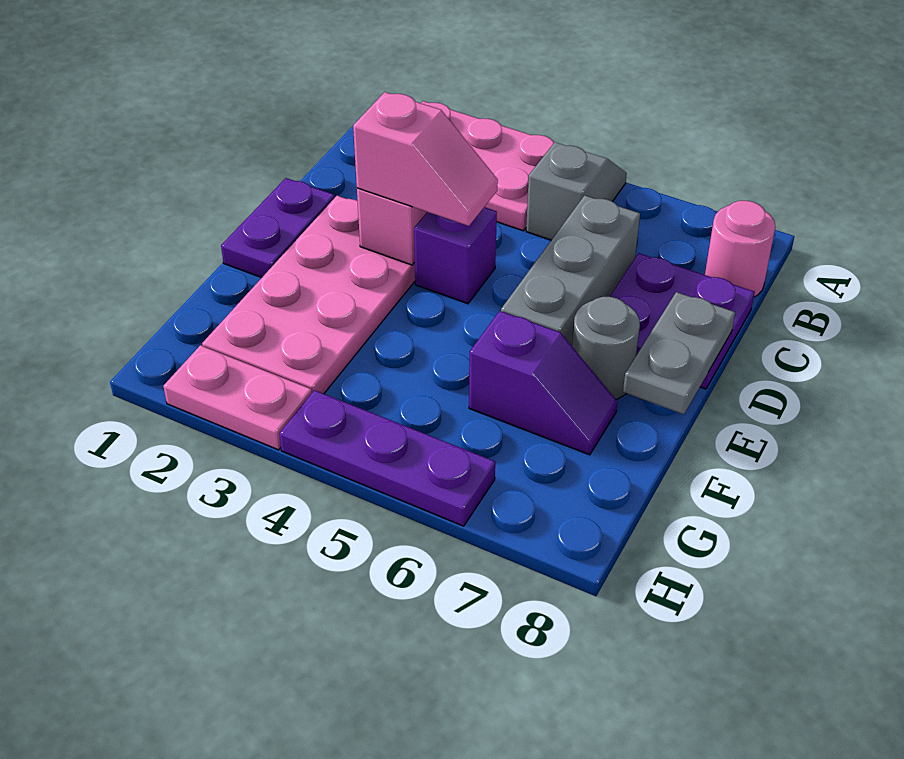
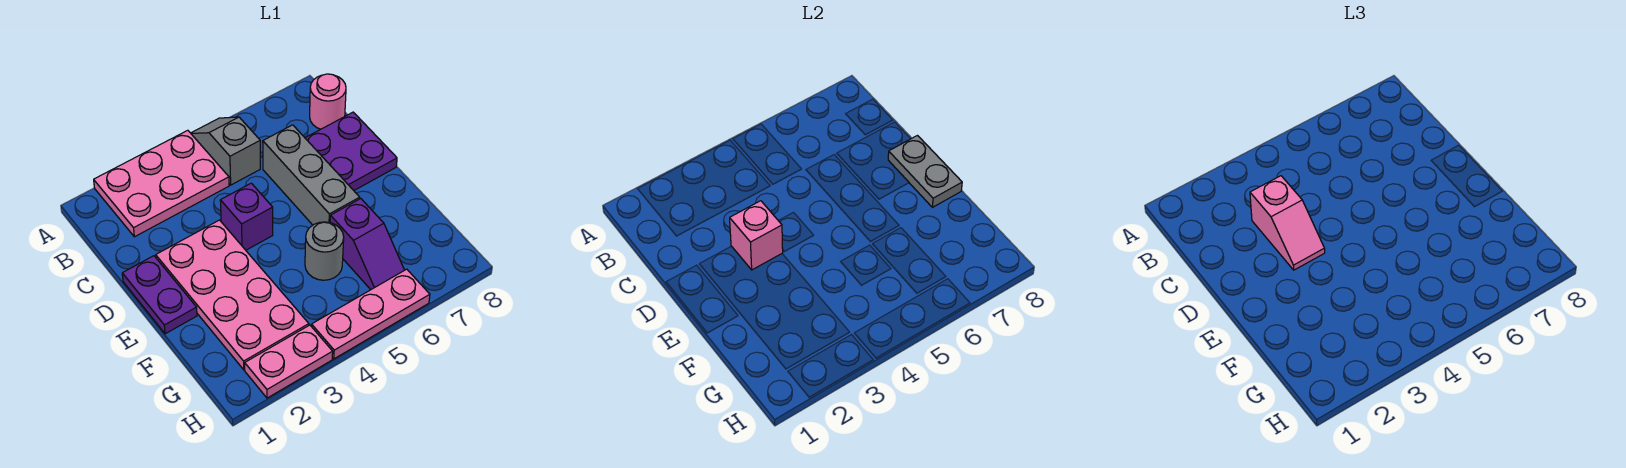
pink 1x2 slope [353,92,498,226] -> pink 1x2 slope turned to [1250,176,1325,270]
grey 1x1 round brick [572,297,640,399] -> grey 1x1 round brick moved to [305,222,344,280]
purple 1x2 slope [469,311,618,455] -> purple 1x2 slope turned to [330,199,404,290]
purple 1x3 plate [279,390,495,526] -> pink 1x3 plate [311,269,430,359]

